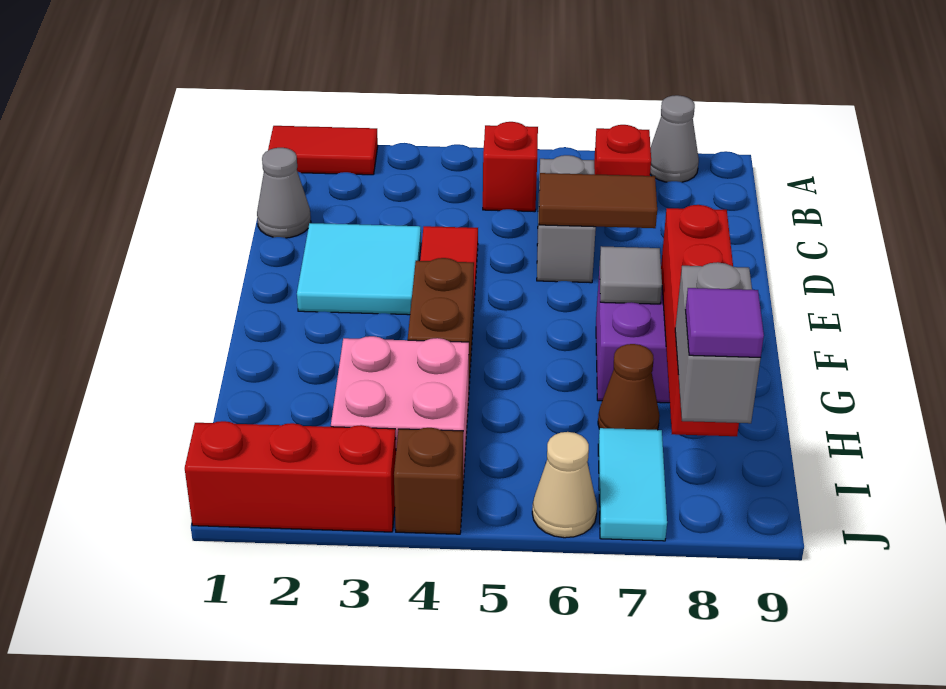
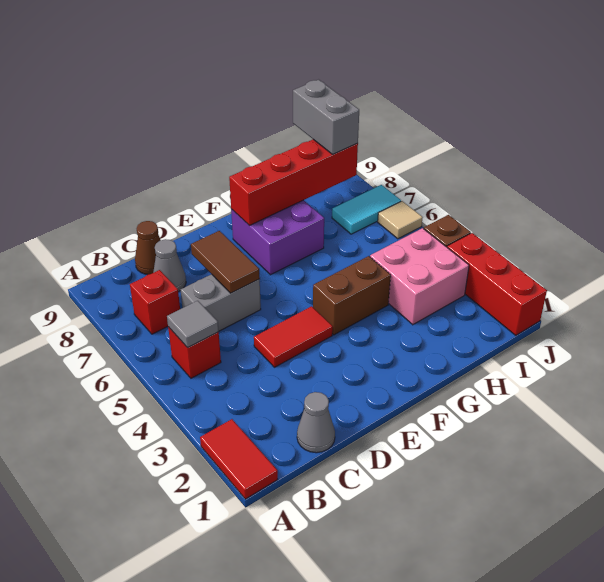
grey 1x1 cone [650,95,699,182] -> grey 1x1 cone moved to [153,239,186,292]
cyan 2x2 tile [297,223,421,315] -> none
grey 1x1 tile [600,246,662,304] -> grey 1x1 tile moved to [167,301,219,348]
brown 1x1 cone [598,344,660,430] -> brown 1x1 cone moved to [135,221,161,275]
grey 1x2 brick [675,262,761,423] -> grey 1x2 brick turned to [293,80,359,154]
tan 1x1 cone [532,432,597,538] -> tan 1x1 tile [378,201,423,239]
purple 1x1 tile [685,288,764,358] -> none

